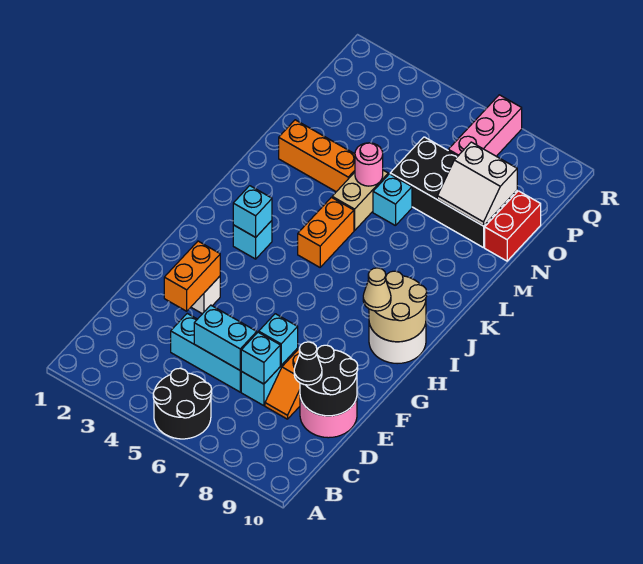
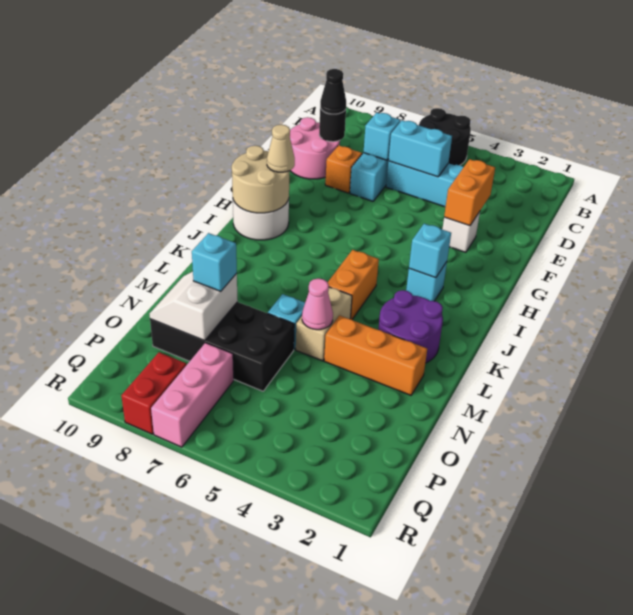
black 2x2 round brick [300,345,358,416] -> black 1x1 round brick [319,108,346,142]
cyan 1x1 brick [259,314,298,365] -> cyan 1x1 brick moved to [192,233,237,291]
none -> purple 2x2 round brick [378,290,443,363]
pink 1x1 round brick [355,143,383,186] -> pink 1x1 cone [302,278,333,330]
white 2x2 slope [437,142,517,226] -> white 2x2 slope turned to [150,271,238,341]
red 1x2 brick [485,191,541,261] -> red 1x2 brick moved to [121,352,186,434]

